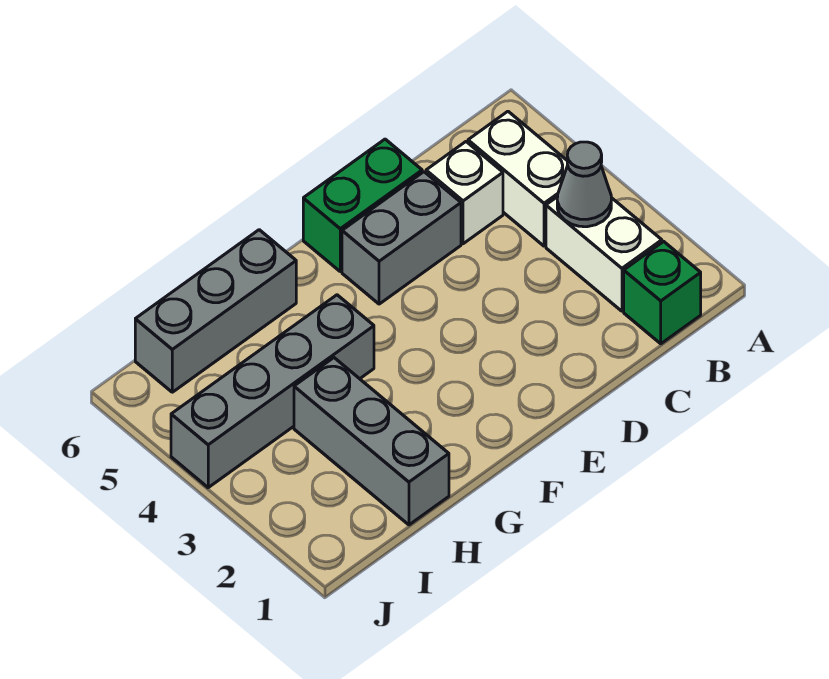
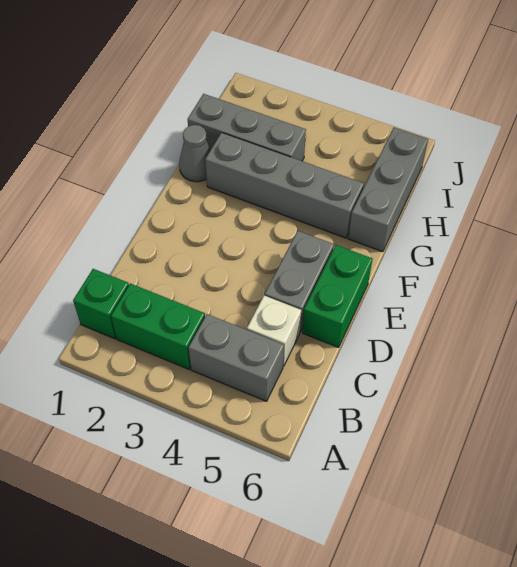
white 1x2 brick [546,197,662,311] -> green 1x2 brick [111,284,205,370]
grey 1x1 cone [557,142,611,227] -> grey 1x1 cone moved to [179,125,210,182]
white 1x2 brick [468,111,568,246] -> grey 1x2 brick [188,314,284,401]
grey 1x4 brick [171,295,374,488] -> grey 1x4 brick turned to [205,133,364,238]

